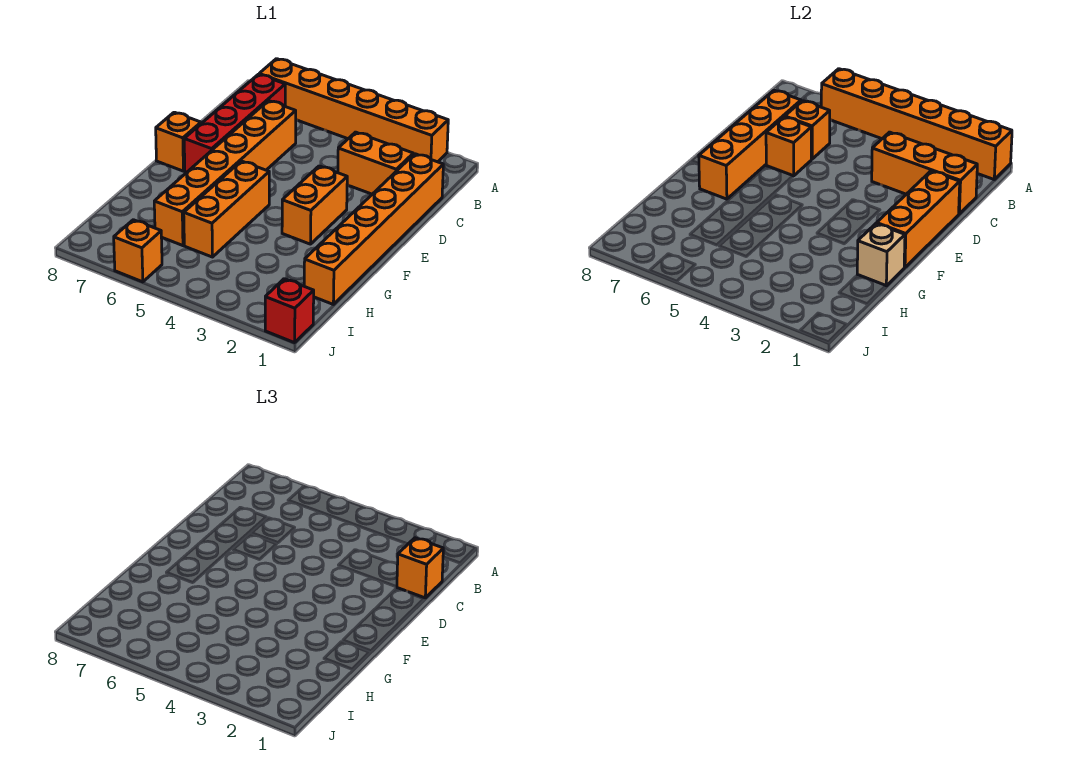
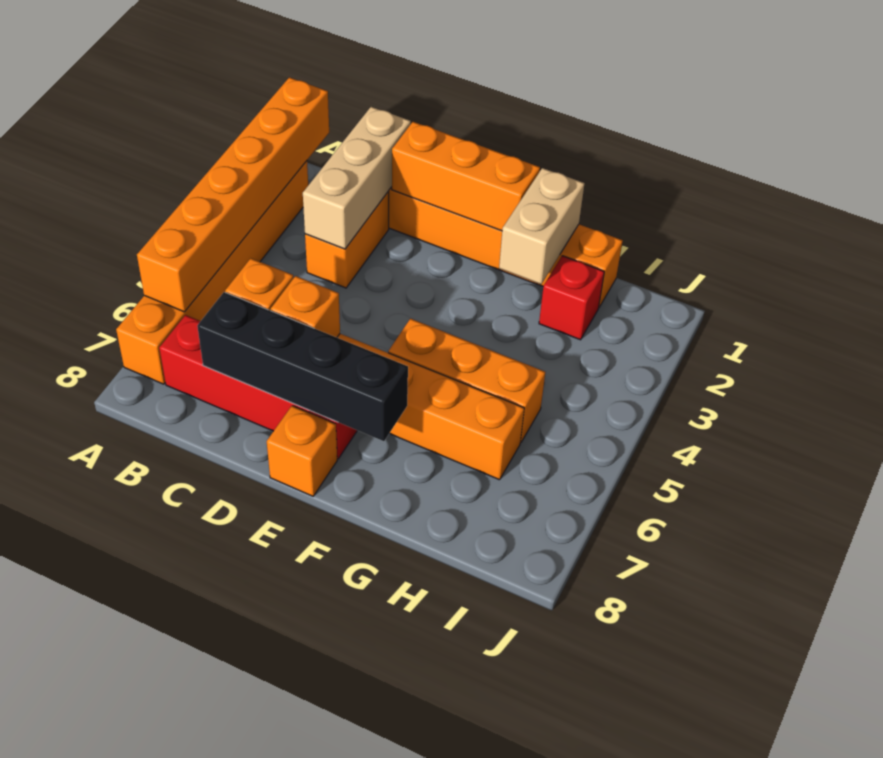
orange 1x3 brick [872,132,977,214] -> tan 1x3 brick [303,107,411,249]
orange 1x1 brick [397,538,443,598] -> none
orange 1x4 brick [699,90,801,199] -> black 1x4 brick [197,292,408,441]
orange 1x2 brick [282,166,347,244] -> none
tan 1x1 brick [857,224,905,286] -> tan 1x2 brick [499,168,585,284]
red 1x1 brick [265,279,314,343] -> red 1x1 brick moved to [539,256,604,340]
orange 1x1 brick [114,220,162,282] -> none

